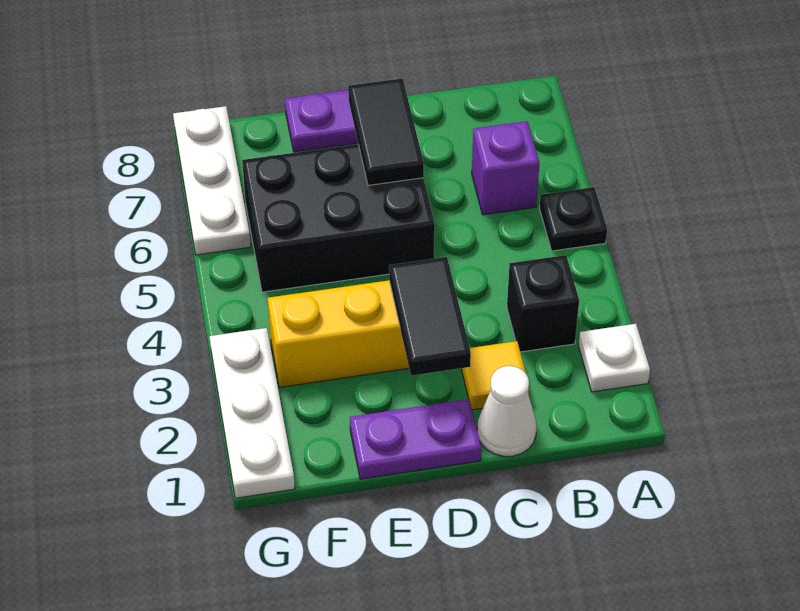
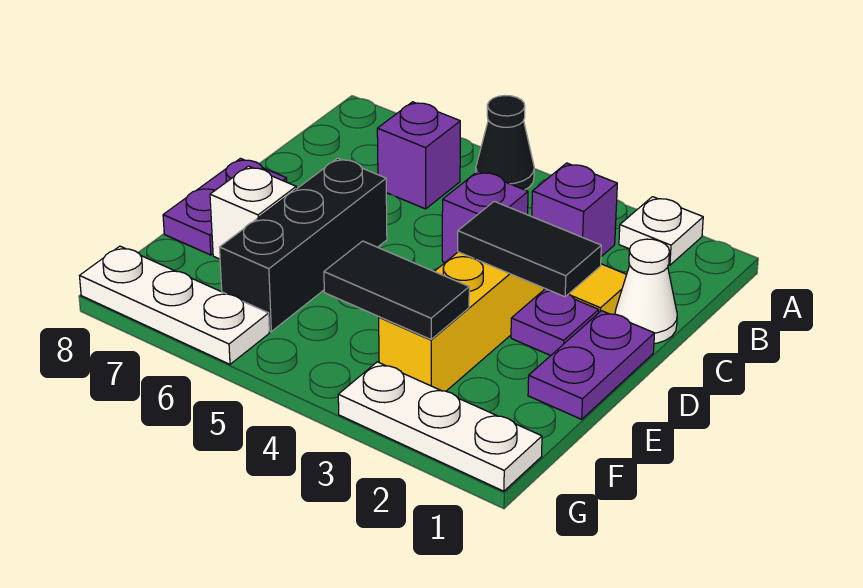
black 1x1 plate [540,187,607,251] -> black 1x1 cone [476,96,534,190]
black 1x1 brick [507,255,579,352] -> purple 1x1 brick [532,163,617,256]
none -> purple 1x1 brick [442,171,528,262]
none -> purple 1x1 plate [511,289,599,356]
black 2x3 brick [242,144,435,292] -> black 1x3 brick [220,158,387,331]
black 1x2 tile [348,78,424,185] -> black 1x2 tile moved to [324,241,469,339]
none -> white 1x1 brick [210,166,296,259]

